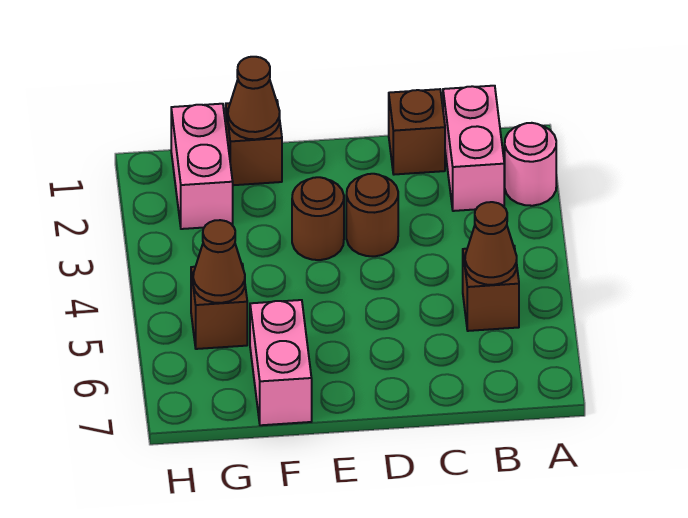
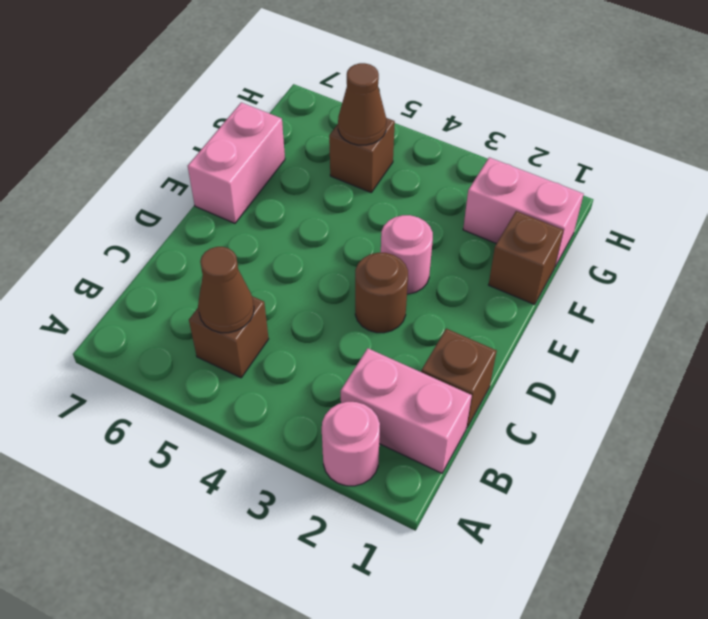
brown 1x1 round brick [292,177,344,260] -> pink 1x1 round brick [381,215,433,294]
brown 1x1 cone [228,57,280,139] -> none
pink 1x2 brick [250,300,312,425] -> pink 1x2 brick turned to [188,102,285,223]

